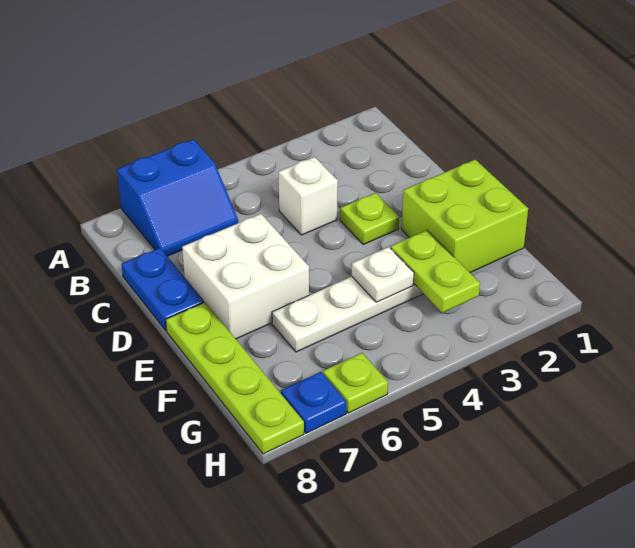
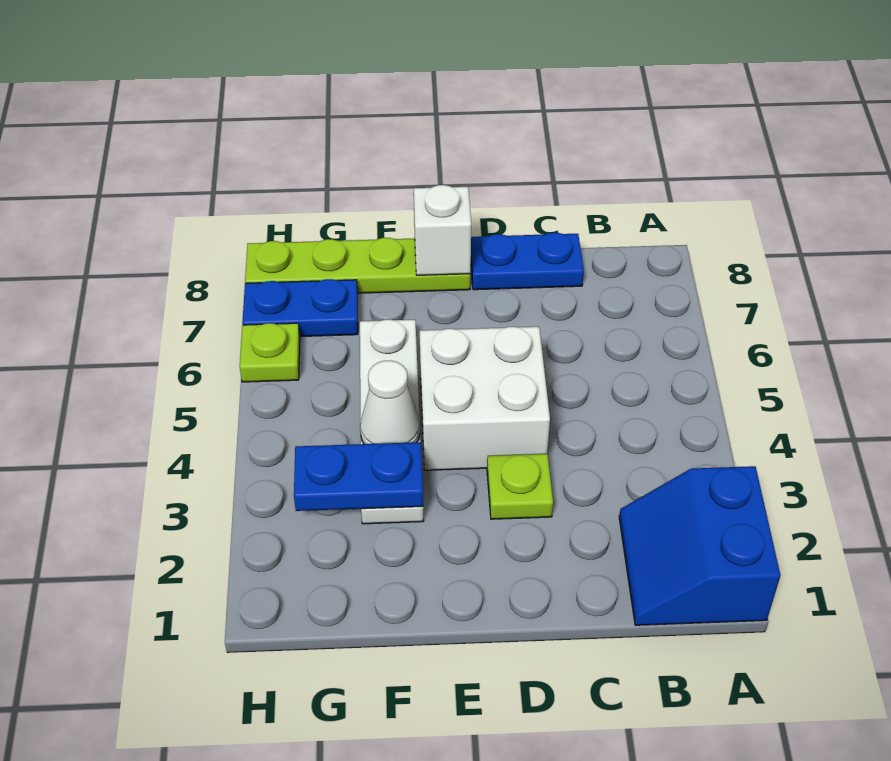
blue 2x2 slope [117,139,238,256] -> blue 2x2 slope moved to [619,466,781,625]
white 1x1 brick [278,157,338,235] -> white 1x1 brick moved to [414,185,471,275]
white 2x2 brick [182,214,309,339] -> white 2x2 brick moved to [420,327,550,470]
lime 2x2 brick [402,160,528,273] -> none
lime 1x2 plate [391,230,480,313] -> blue 1x2 plate [294,442,423,511]
white 1x1 plate [352,247,414,302] -> white 1x1 cone [360,361,420,444]
blue 1x1 plate [281,372,346,433] -> blue 1x2 plate [242,279,358,337]

